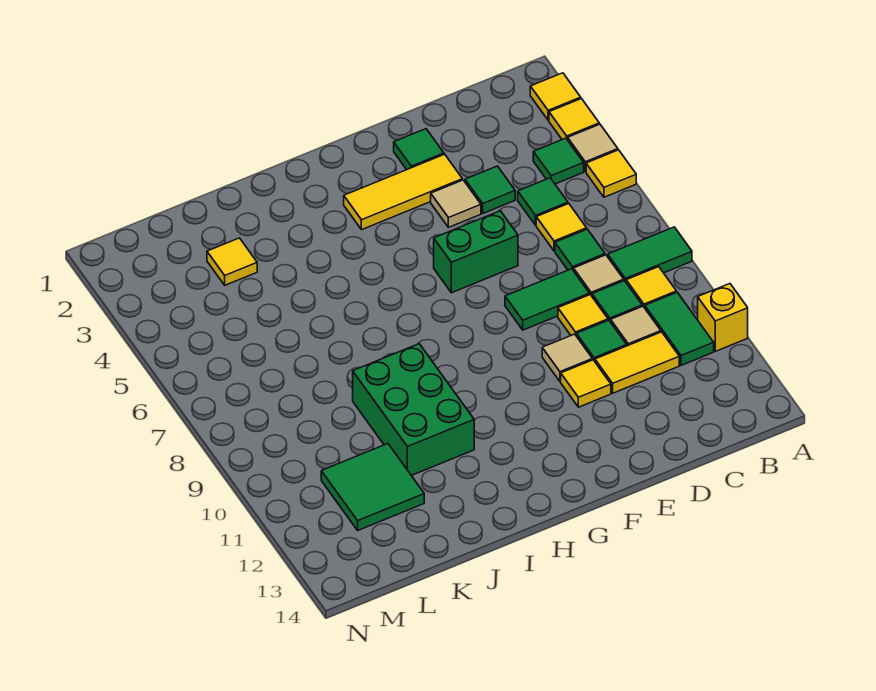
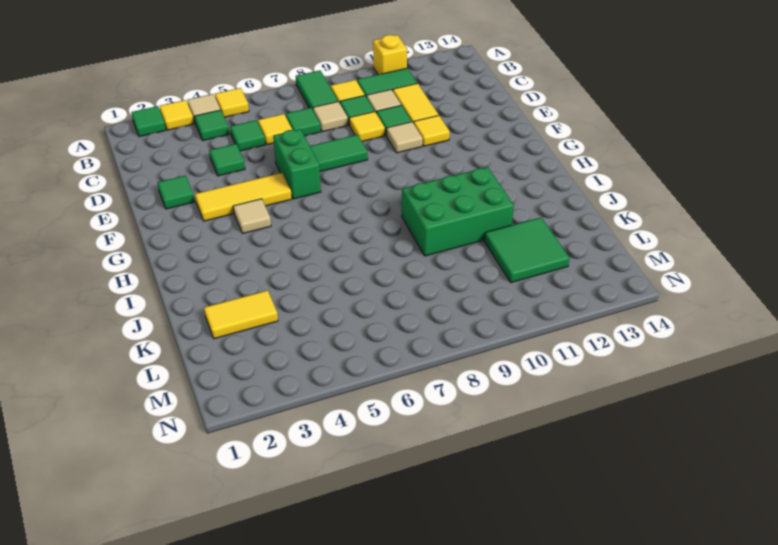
yellow 1x1 tile [530,73,581,120] -> green 1x1 tile [131,106,166,137]
green 1x2 tile [505,269,590,330] -> green 1x2 tile turned to [310,135,368,172]
yellow 1x3 tile [344,154,462,230] -> yellow 1x3 tile turned to [195,173,292,221]
tan 1x1 tile [431,180,481,227] -> tan 1x1 tile moved to [233,199,271,234]
yellow 1x1 tile [207,238,257,285] -> yellow 1x2 tile [204,290,278,339]

